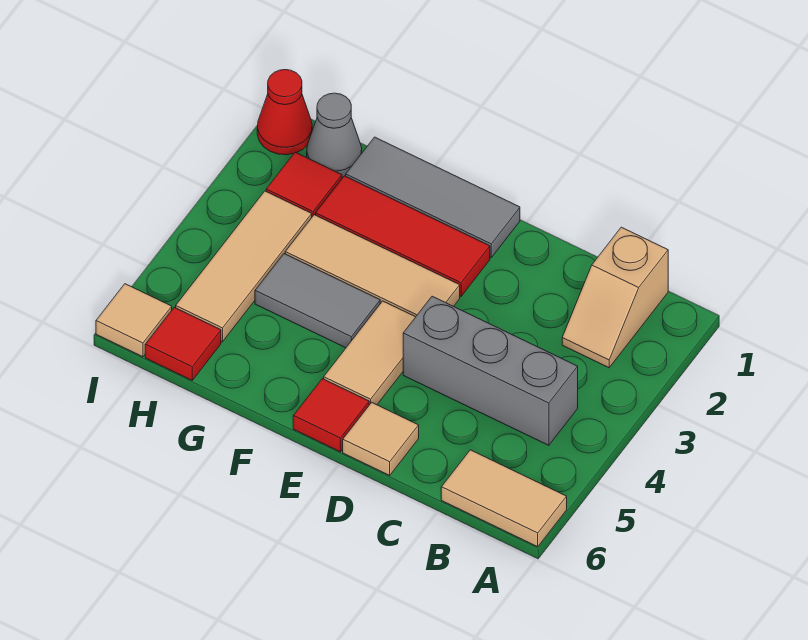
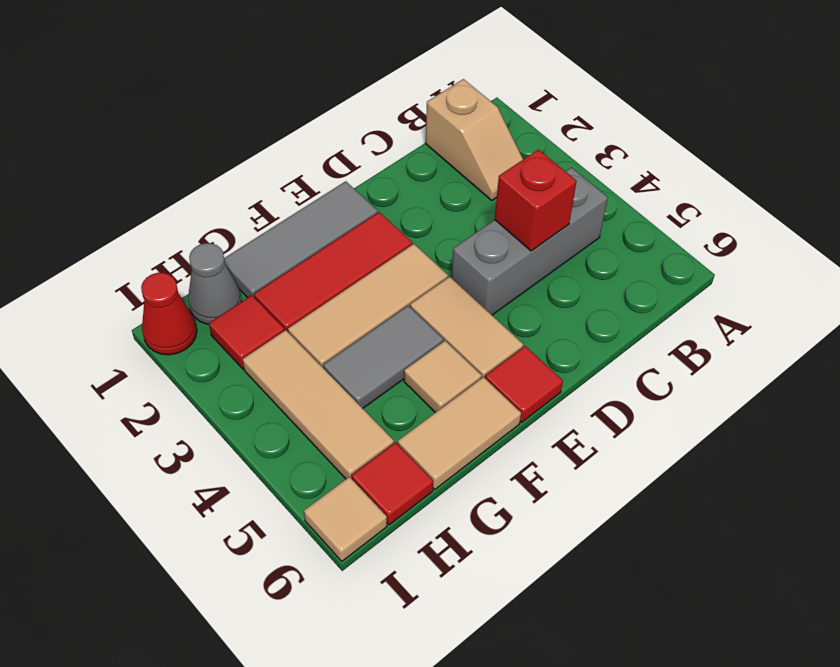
tan 1x2 tile [441,450,567,547] -> tan 1x2 tile moved to [398,377,521,489]
none -> red 1x1 brick [495,150,577,251]
tan 1x1 tile [343,402,419,475] -> tan 1x1 tile moved to [404,341,482,413]

